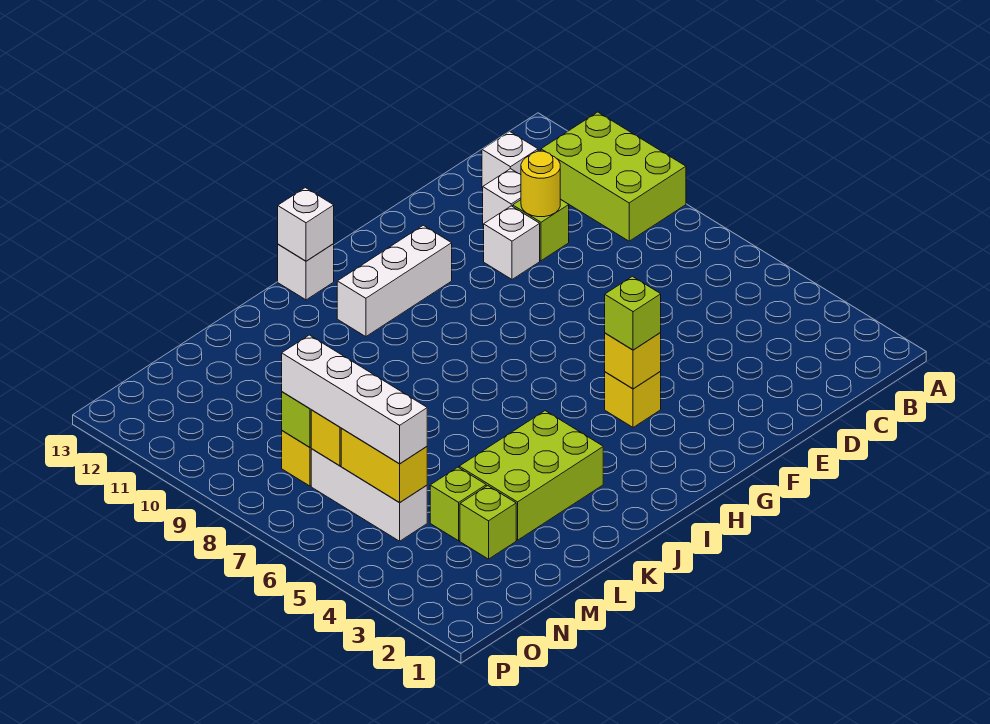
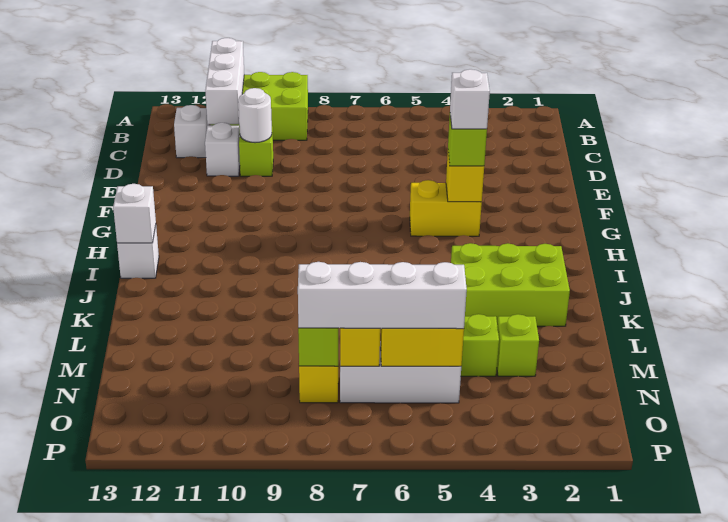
yellow 1x1 round brick [521,151,560,217] -> white 1x1 round brick [238,88,272,143]
white 1x1 brick [484,206,540,279] -> white 1x1 brick moved to [450,69,490,129]
yellow 1x1 brick [605,372,661,427] -> yellow 1x2 brick [410,180,482,236]
white 1x3 brick [337,225,452,337] -> white 1x3 brick moved to [205,38,244,124]
lime 2x3 brick [459,411,603,540] -> lime 2x3 brick turned to [451,243,570,326]

